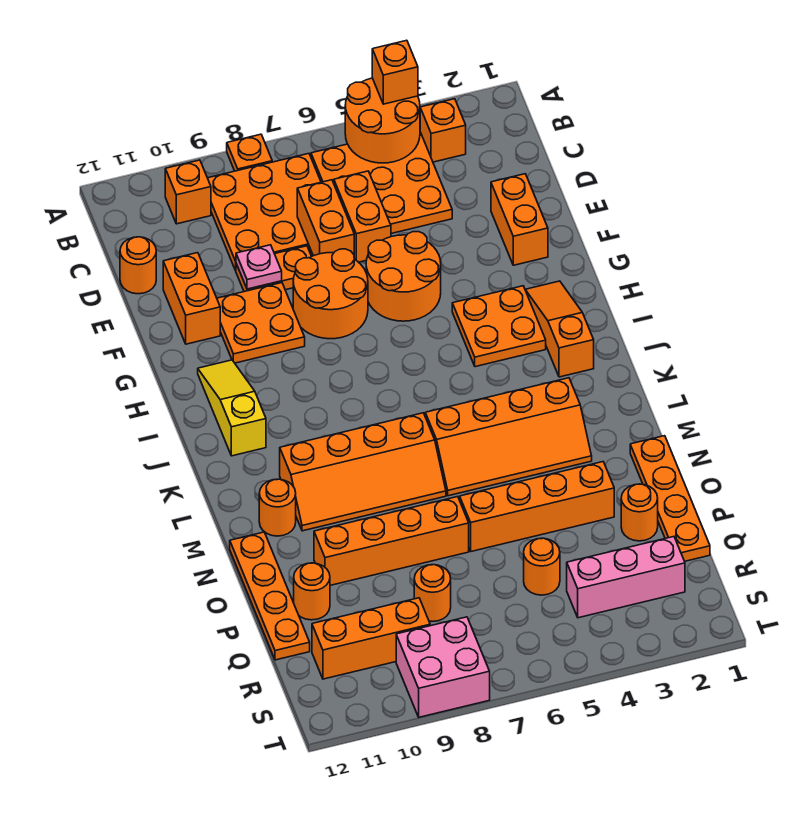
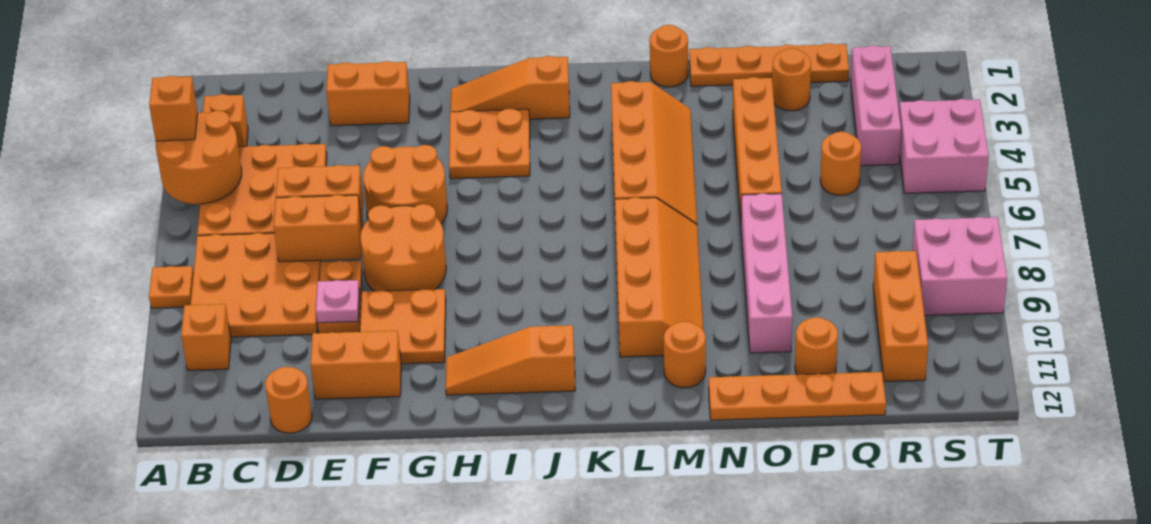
yellow 1x3 slope [198,360,266,456] -> orange 1x3 slope [446,325,575,395]
orange 1x4 brick [314,497,469,585] -> pink 1x4 brick [741,193,792,353]
orange 1x1 round brick [414,565,451,622] -> orange 1x1 round brick moved to [650,25,688,87]
none -> pink 2x2 brick [899,99,989,193]

